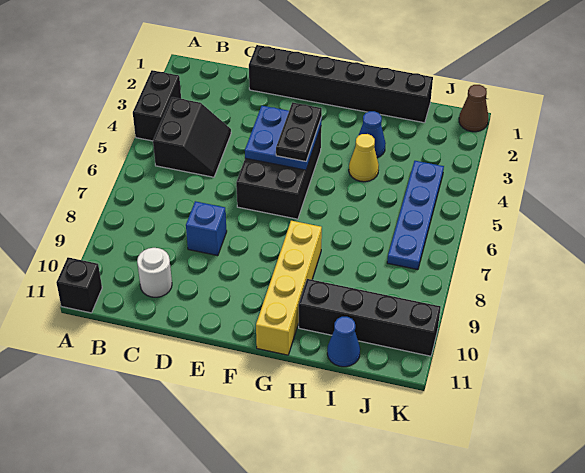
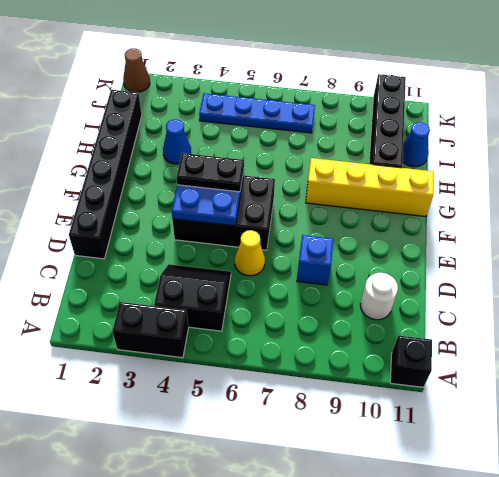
yellow 1x1 cone [349,134,379,182] -> yellow 1x1 cone moved to [235,230,265,276]

